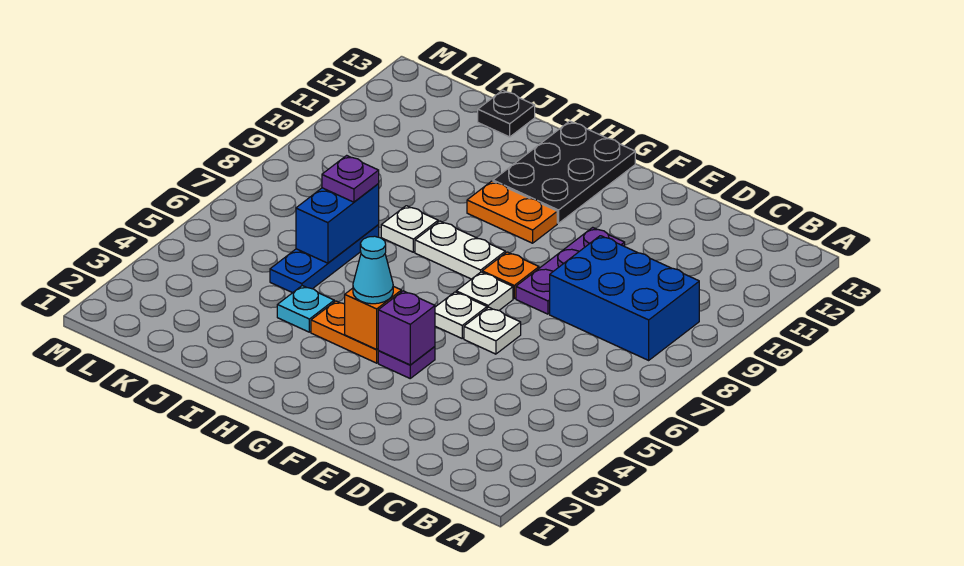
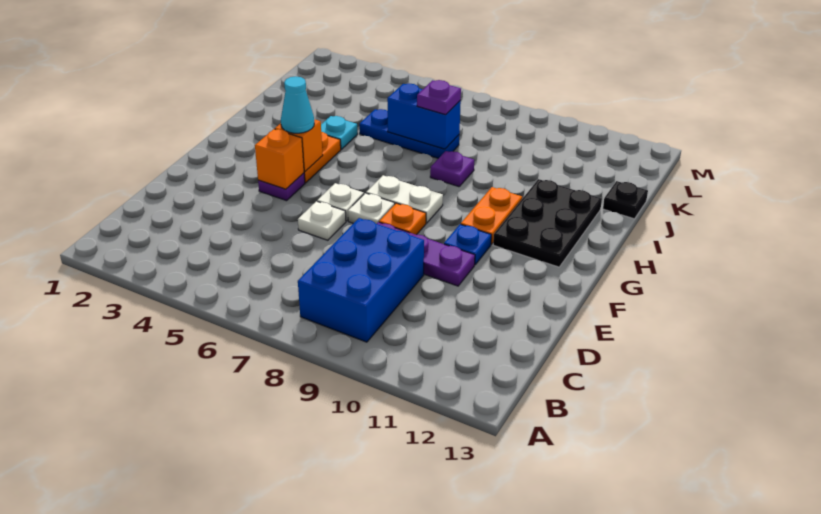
purple 1x1 brick [378,291,435,365] -> orange 1x1 brick [255,129,304,189]
none -> blue 1x1 plate [444,224,491,265]
white 1x2 plate [415,221,505,279] -> white 1x2 plate turned to [366,175,443,223]
black 2x3 plate [493,121,635,223] -> black 2x3 plate turned to [493,179,602,267]
white 1x1 plate [381,206,438,252] -> purple 1x1 plate [430,151,474,187]

